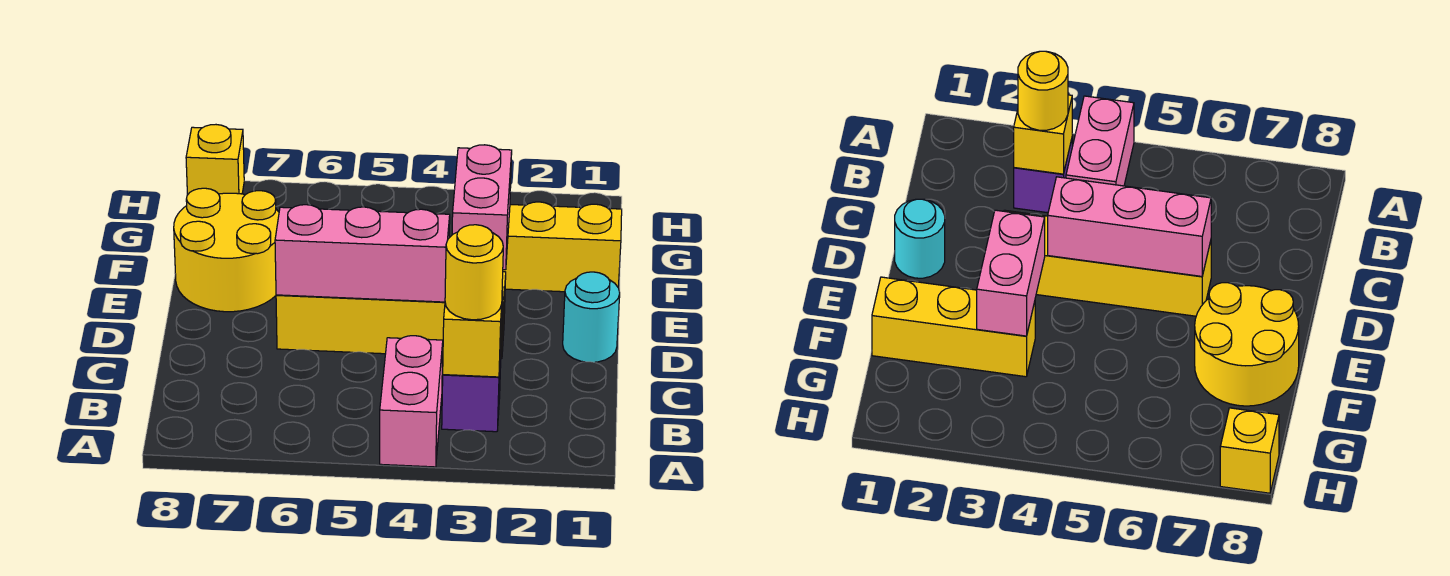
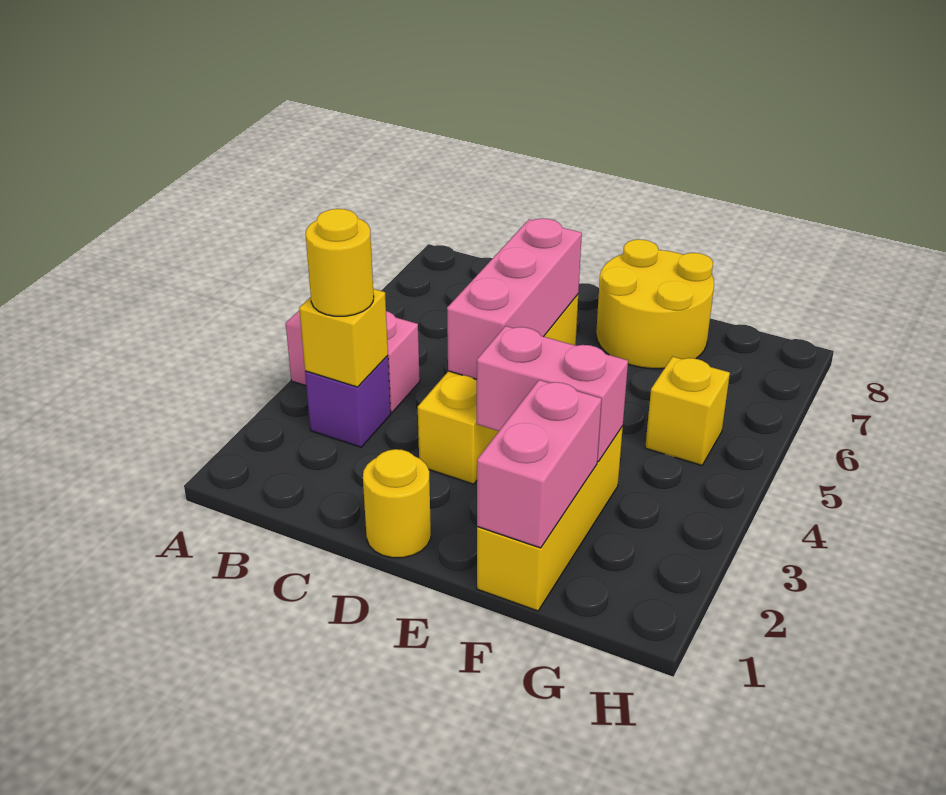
cyan 1x1 round brick [563,272,620,362] -> yellow 1x1 round brick [363,449,431,558]
none -> pink 1x2 brick [477,380,601,548]
yellow 1x1 brick [186,125,244,195] -> yellow 1x1 brick moved to [645,357,730,465]

